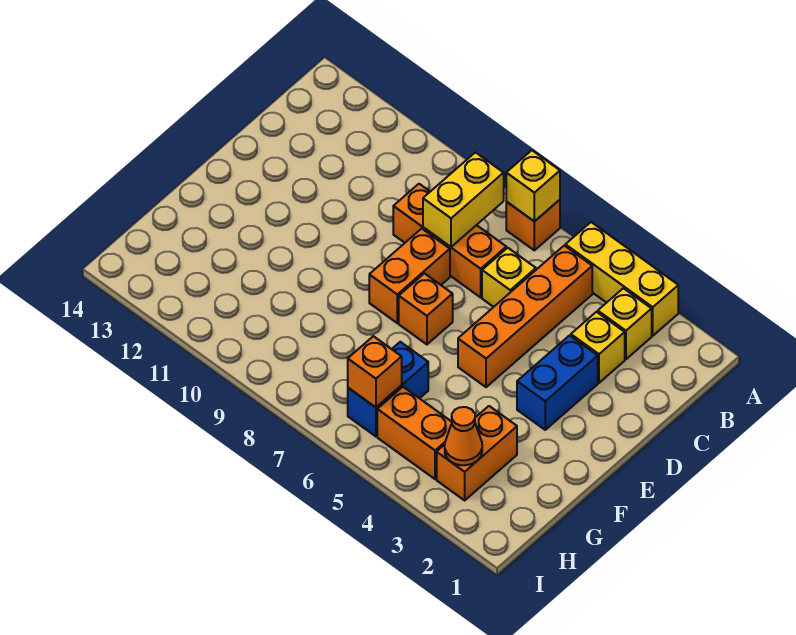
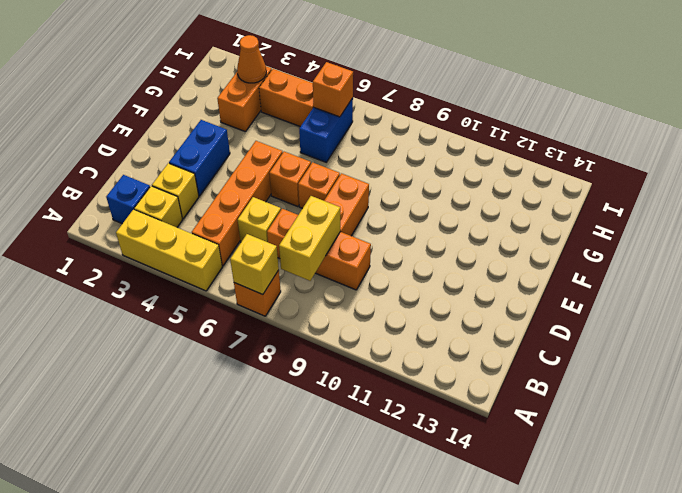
none -> blue 1x1 brick [106,175,150,224]
none -> orange 1x1 brick [269,152,311,207]

